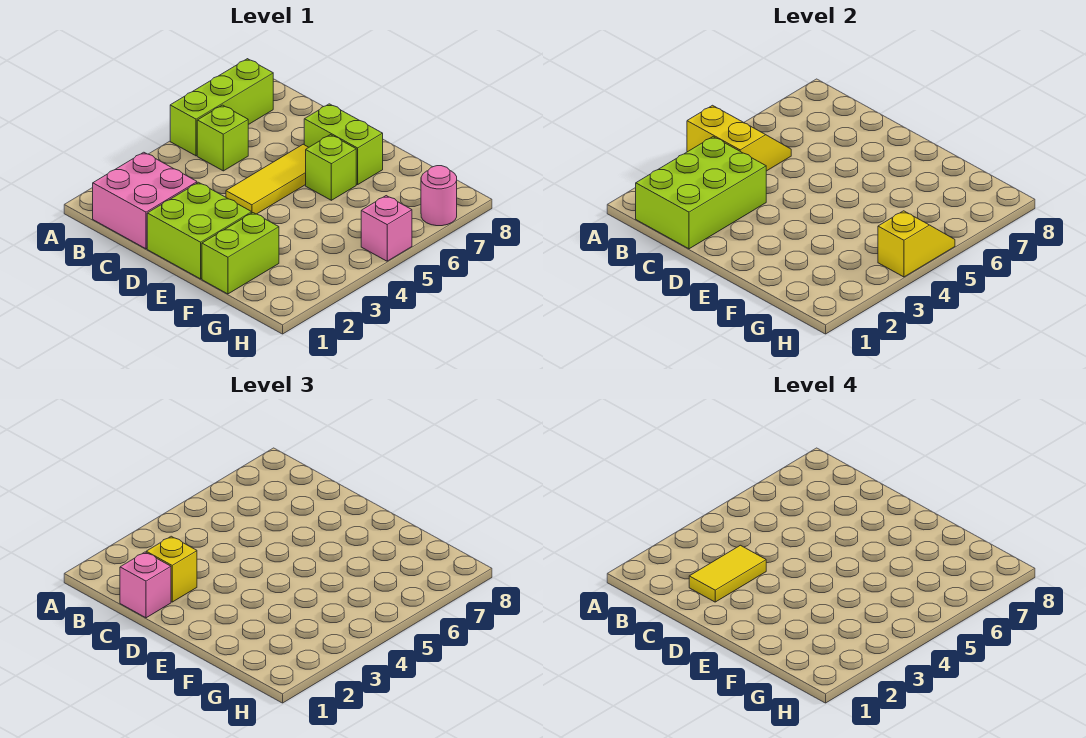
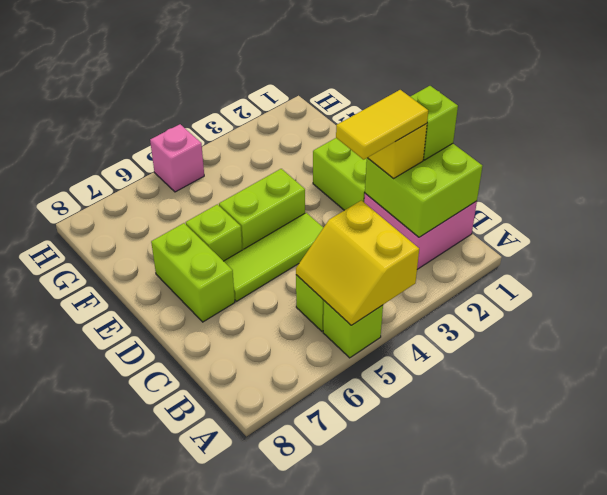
lime 1x3 brick [170,59,273,156] -> lime 1x1 brick [323,301,383,358]
lime 2x3 brick [636,137,766,249] -> lime 2x2 brick [365,144,482,237]
pink 1x1 brick [120,552,171,618] -> lime 1x1 brick [410,86,458,160]
yellow 1x3 tile [226,144,309,214] -> lime 1x3 tile [224,213,323,301]
lime 1x2 brick [202,213,279,294] -> lime 1x2 brick moved to [219,169,305,250]
yellow 1x2 slope [878,211,955,277] -> none
pink 1x1 round brick [421,166,457,226] -> none

